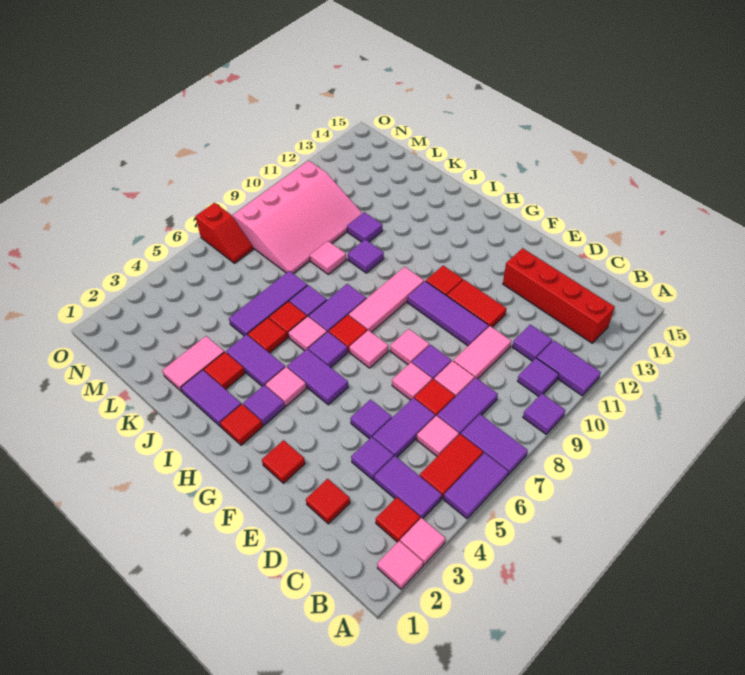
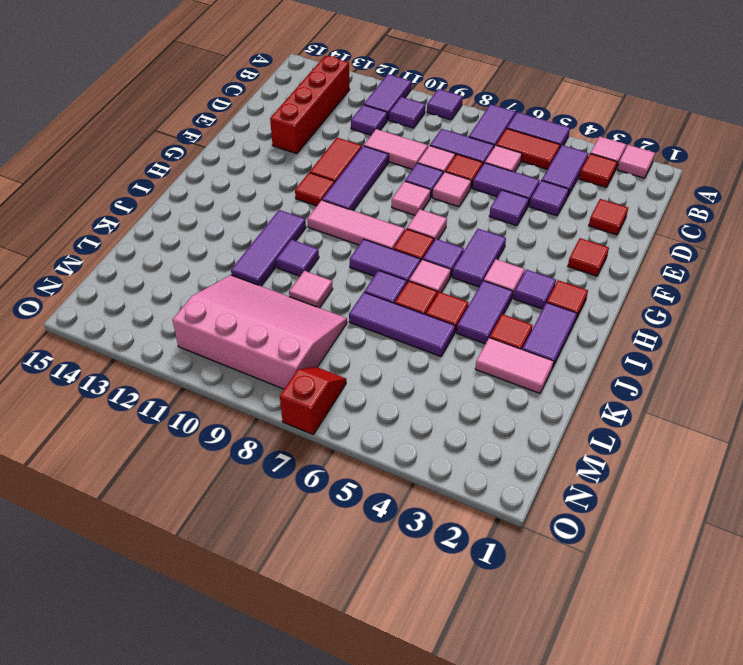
purple 1x1 tile [347,212,382,242] -> purple 1x3 tile [231,210,306,286]

